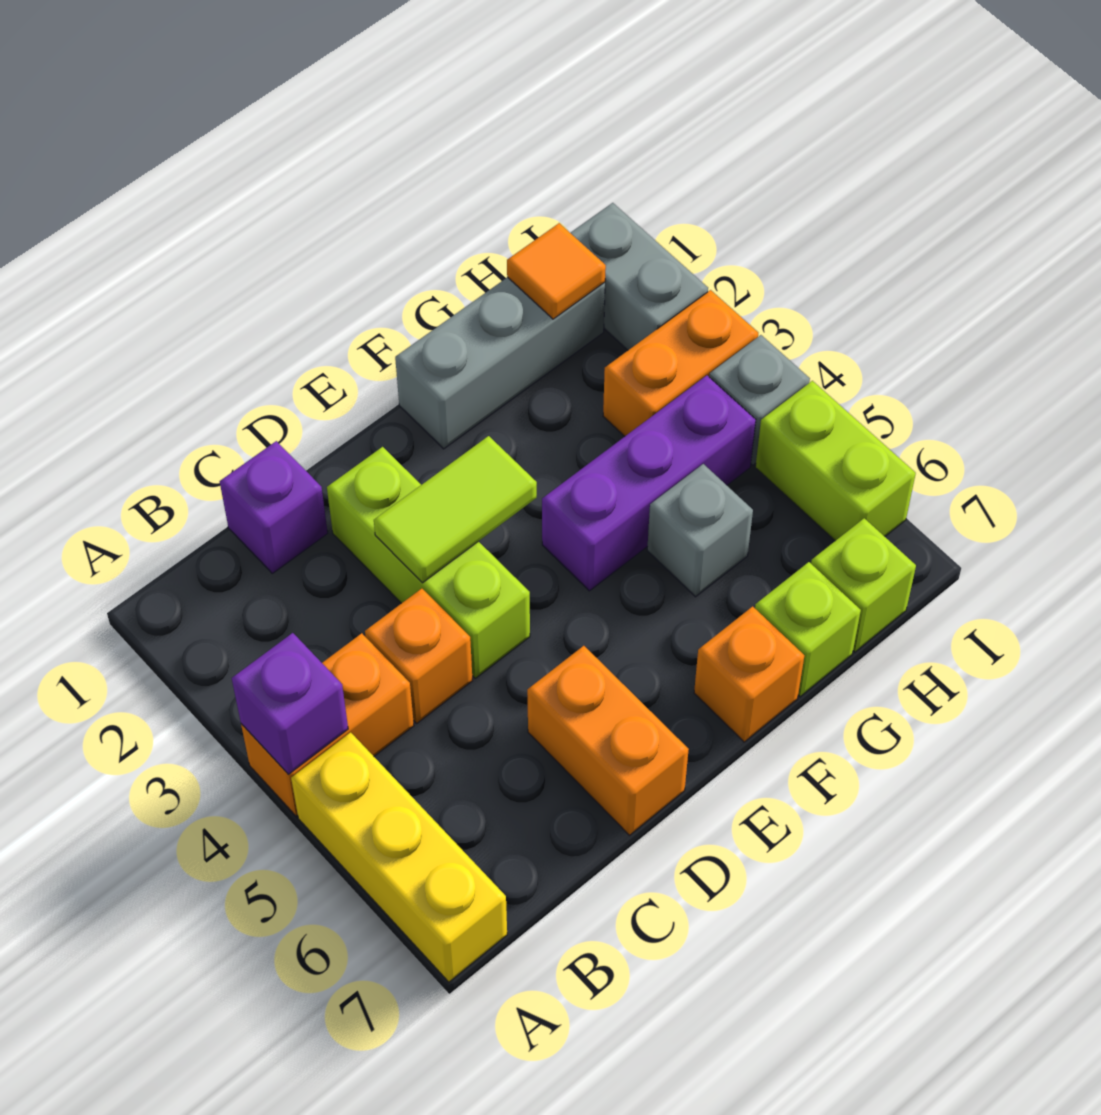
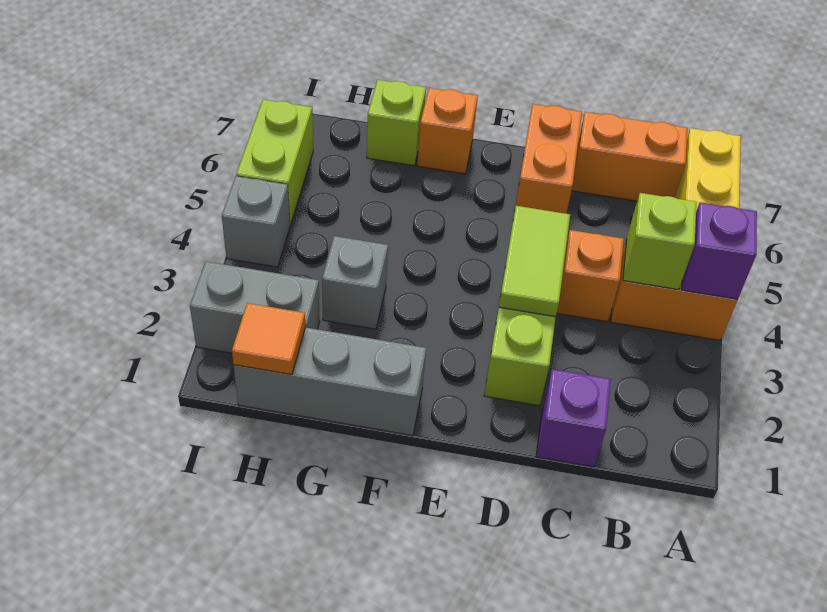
lime 1x2 tile [374,436,537,583] -> lime 1x2 tile turned to [499,206,570,317]
purple 1x3 brick [542,376,756,591] -> none
grey 1x1 brick [647,464,753,597] -> grey 1x1 brick moved to [322,236,388,329]
orange 1x2 brick [603,290,758,437] -> orange 1x2 brick moved to [572,112,688,201]
lime 1x1 brick [811,518,916,652] -> lime 1x1 brick moved to [623,193,697,290]
grey 1x2 brick [571,203,708,350] -> grey 1x2 brick turned to [190,261,320,353]

